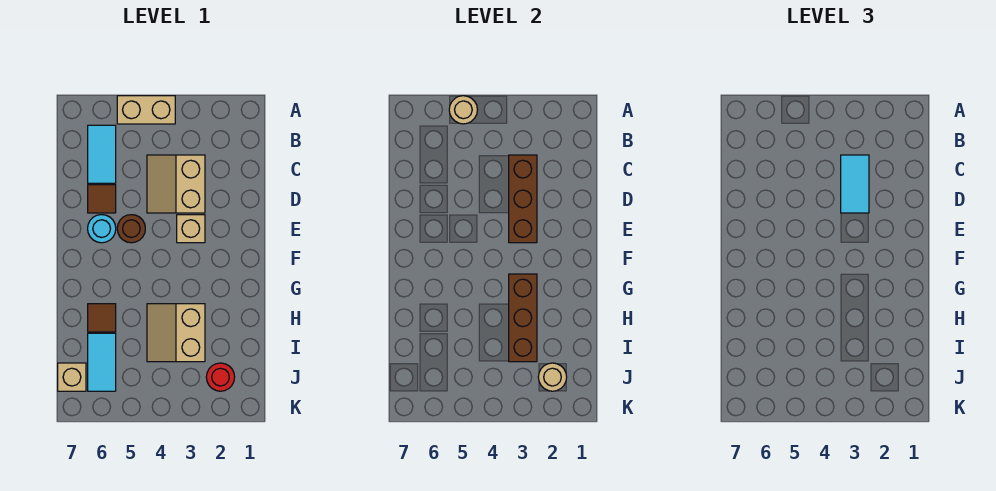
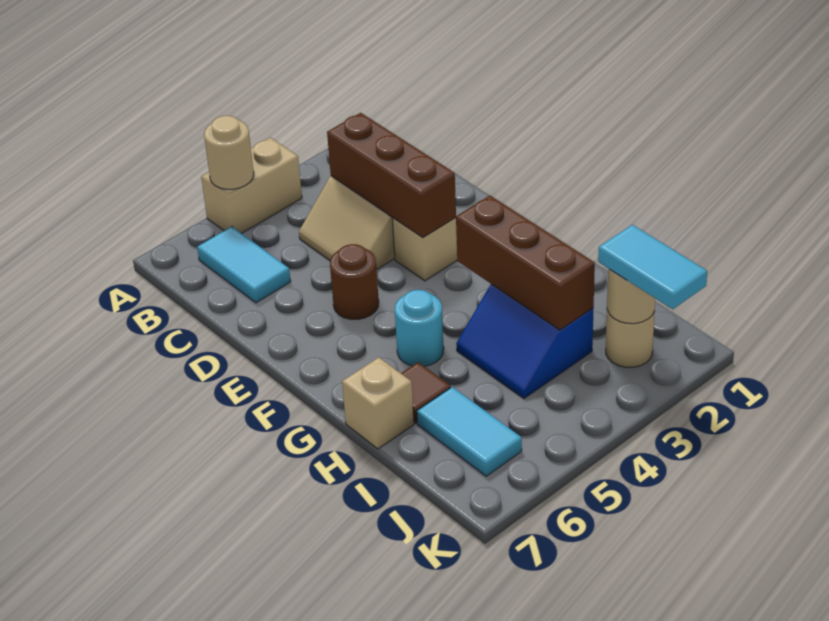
cyan 1x2 tile [841,155,869,213] -> cyan 1x2 tile moved to [598,225,707,309]
brown 1x1 tile [88,185,116,213] -> none
cyan 1x1 round brick [88,215,116,243] -> cyan 1x1 round brick moved to [395,290,444,366]
tan 2x2 slope [147,304,205,362] -> blue 2x2 slope [456,284,593,398]
red 1x1 round brick [206,363,235,391] -> tan 1x1 round brick [606,311,655,367]
tan 1x1 brick [58,363,86,391] -> tan 1x1 brick moved to [342,357,414,449]

